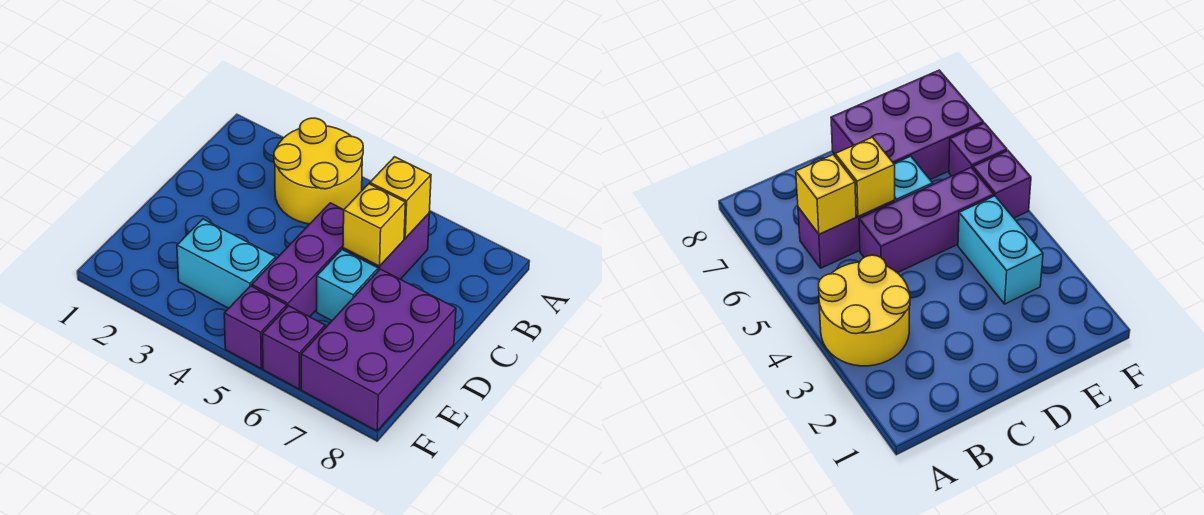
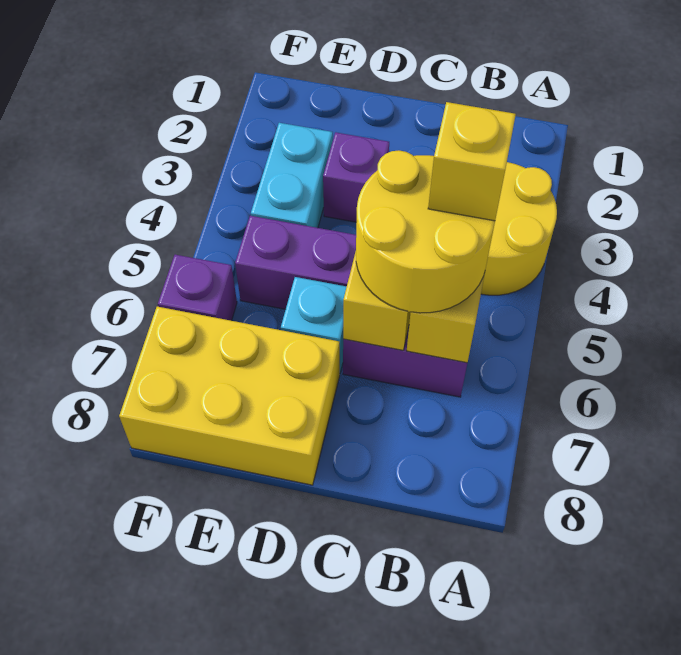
none -> yellow 2x2 round brick [356,150,495,313]
none -> yellow 1x1 brick [428,102,516,221]
purple 2x3 brick [301,269,456,431] -> yellow 2x3 brick [119,307,340,485]
purple 1x1 brick [224,286,287,369] -> purple 1x1 brick moved to [323,132,389,222]

